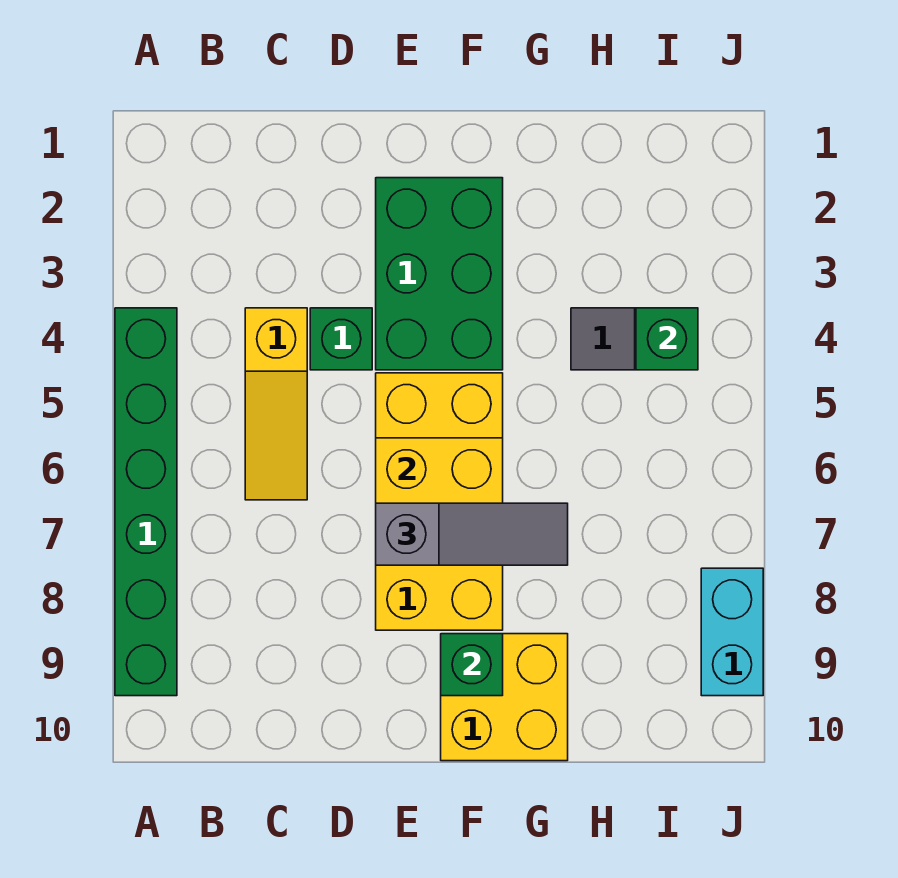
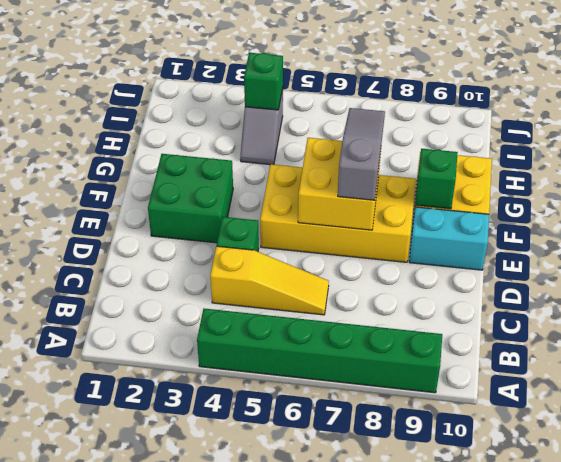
green 2x3 brick [376,178,503,370] -> green 2x2 brick [148,154,233,243]
cyan 1x2 brick [701,568,763,696] -> cyan 1x2 brick moved to [409,207,489,270]

